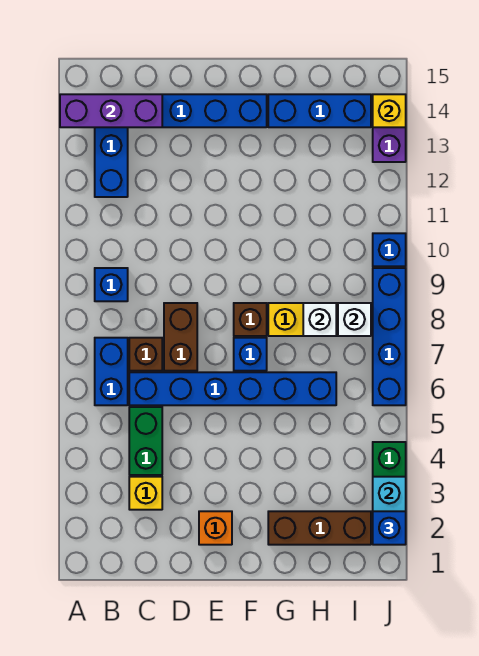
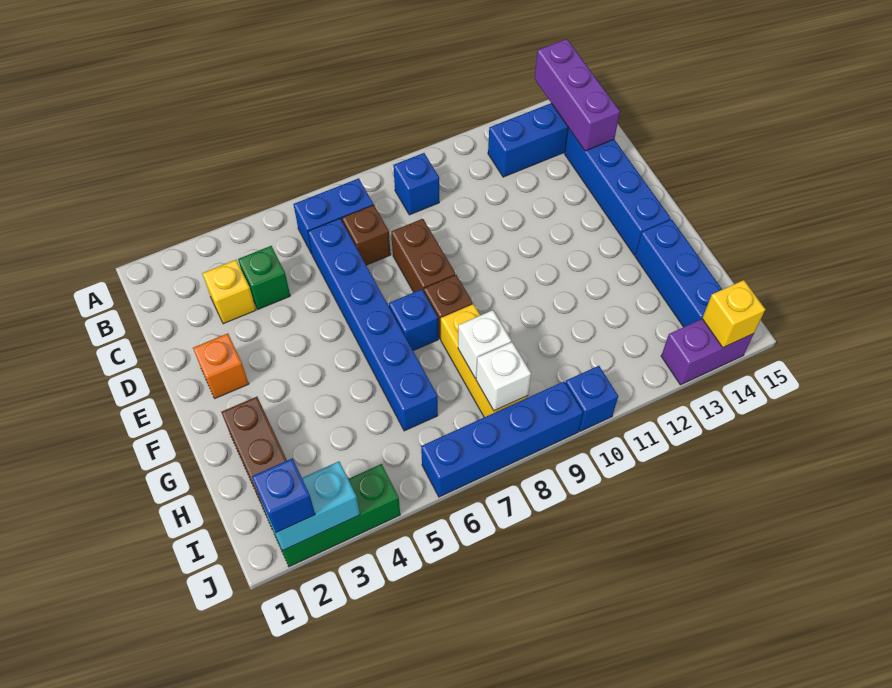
green 1x2 brick [129,407,162,475] -> green 1x1 brick [238,246,290,309]
brown 1x2 brick [164,303,197,371] -> brown 1x2 brick turned to [391,219,455,292]

